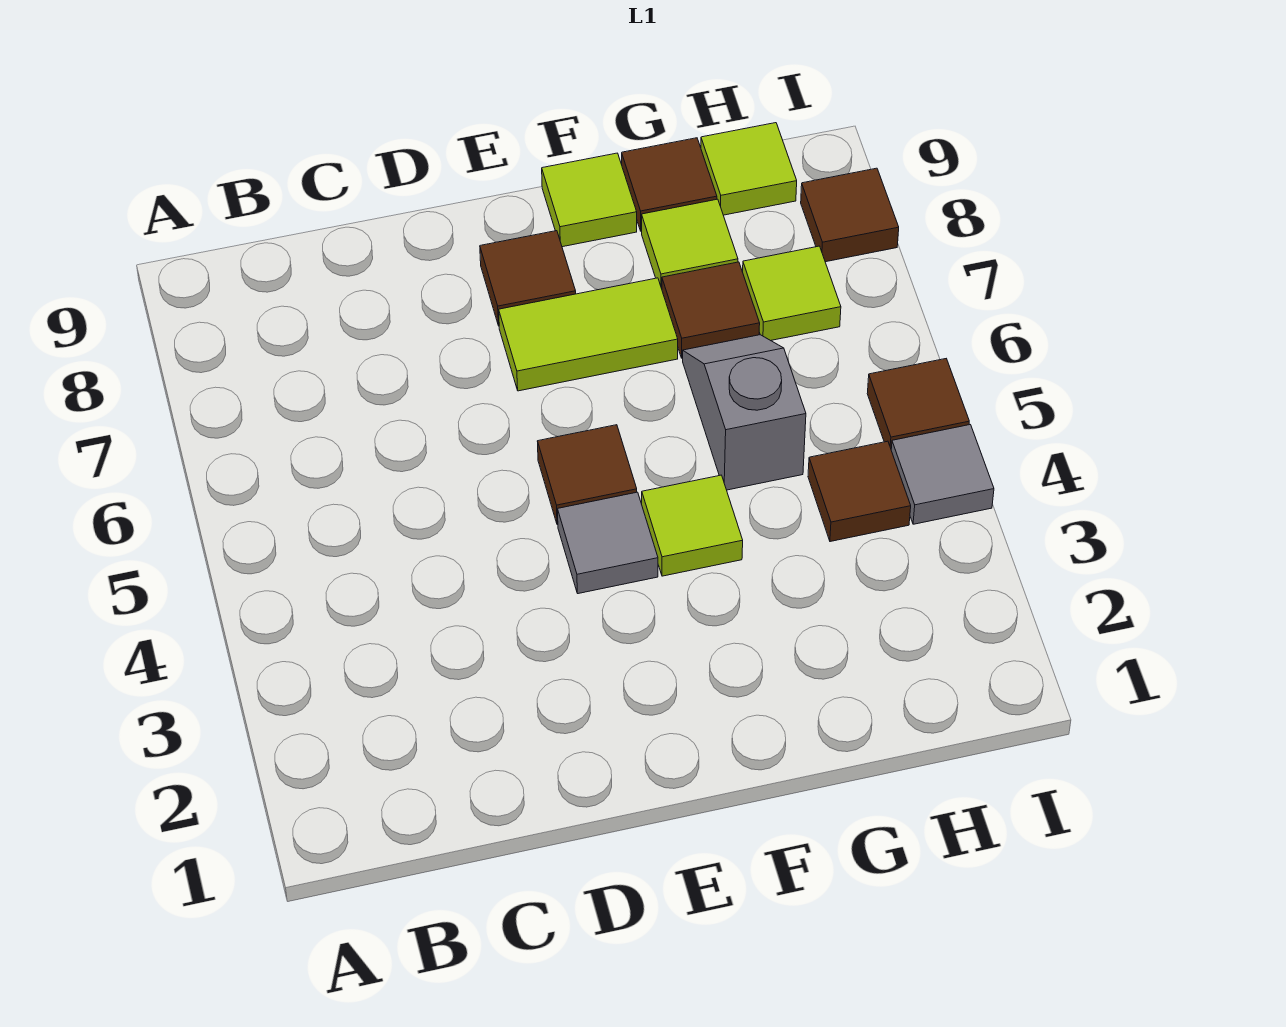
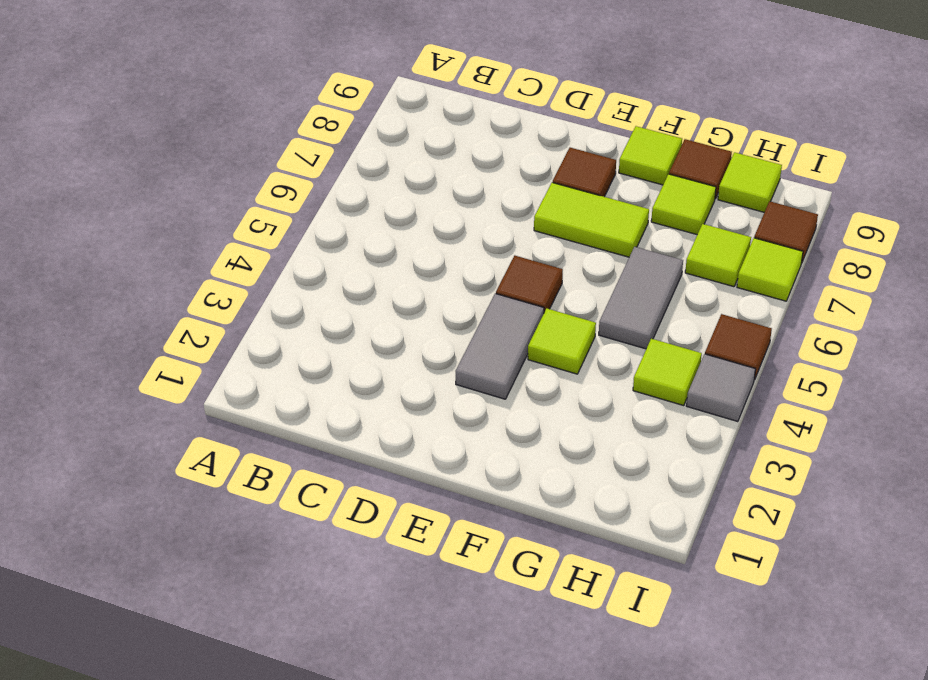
grey 1x1 tile [558,492,658,594] -> grey 1x2 tile [456,294,544,399]
grey 1x2 slope [683,335,806,490] -> grey 1x2 tile [599,247,683,349]
brown 1x1 tile [662,262,760,358] -> none
brown 1x1 tile [808,441,911,542] -> lime 1x1 tile [633,339,702,406]
none -> lime 1x1 tile [737,238,803,301]

